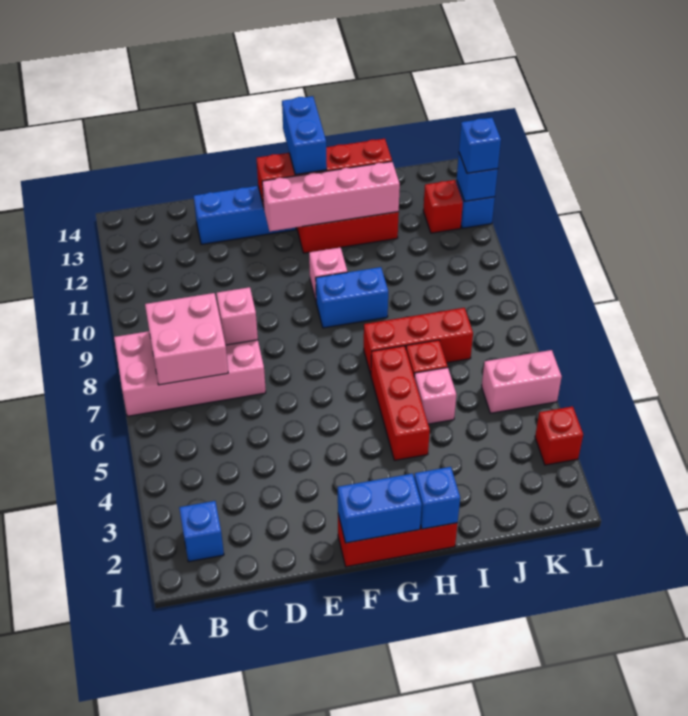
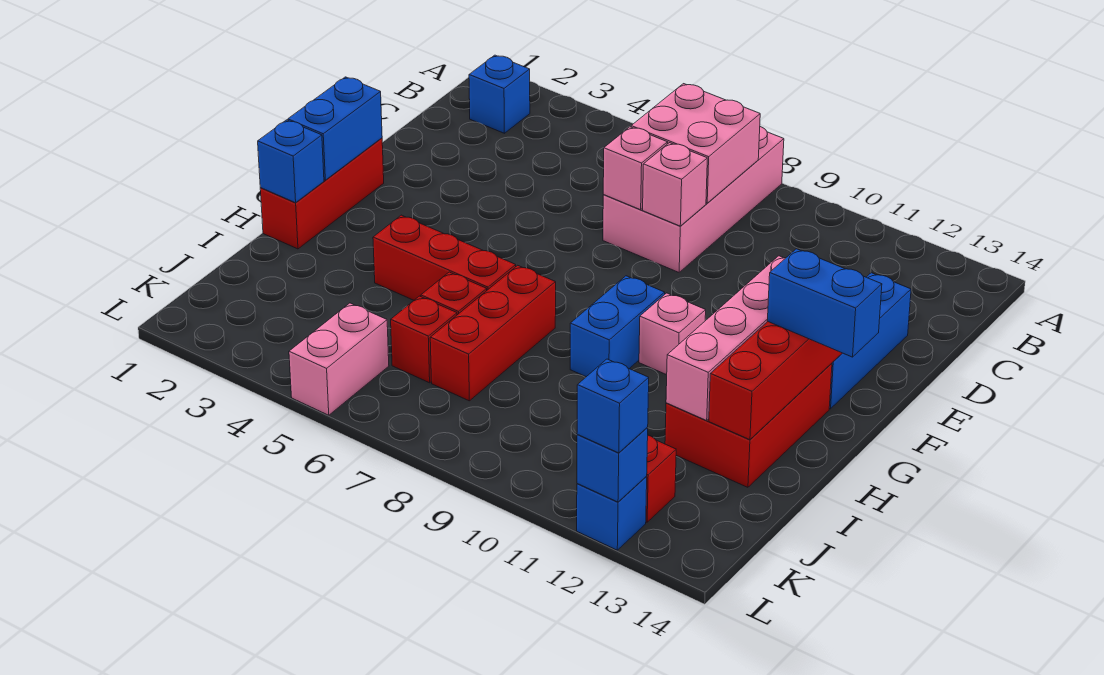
pink 1x1 brick [414,367,456,424] -> pink 1x1 brick moved to [603,127,668,210]
red 1x1 brick [535,406,583,465] -> red 1x1 brick moved to [391,296,457,383]

